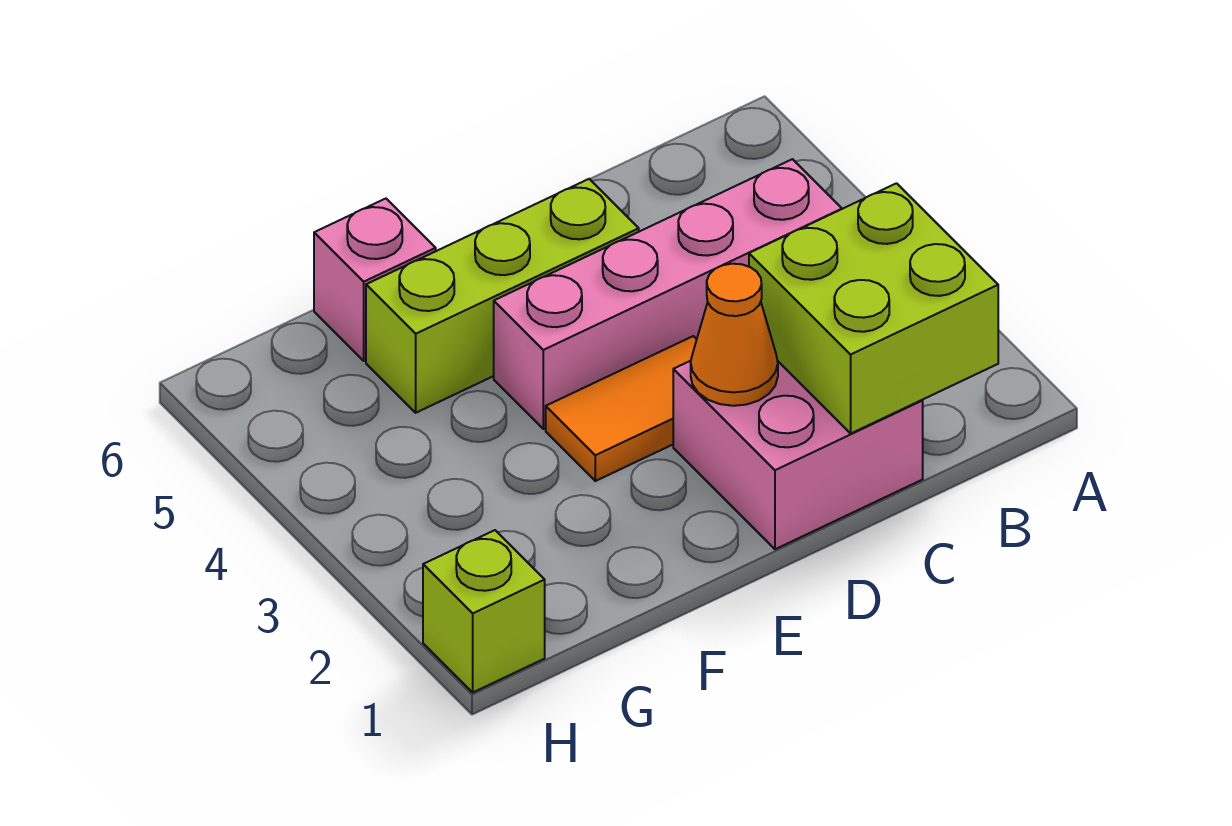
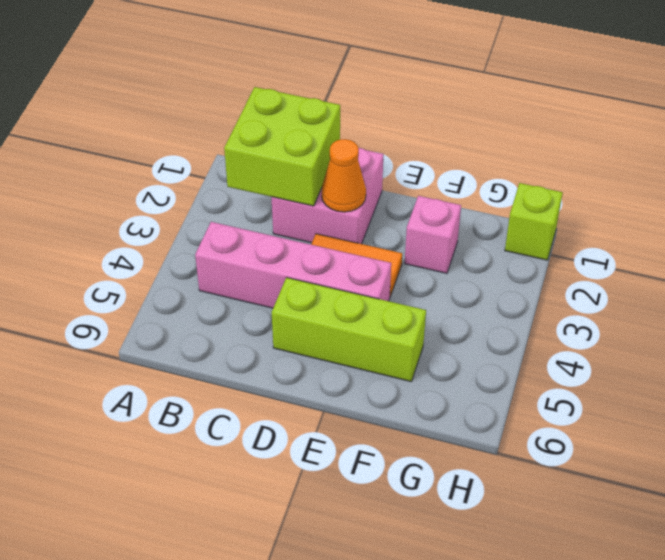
pink 1x1 brick [314,199,436,361] -> pink 1x1 brick moved to [405,196,461,273]

